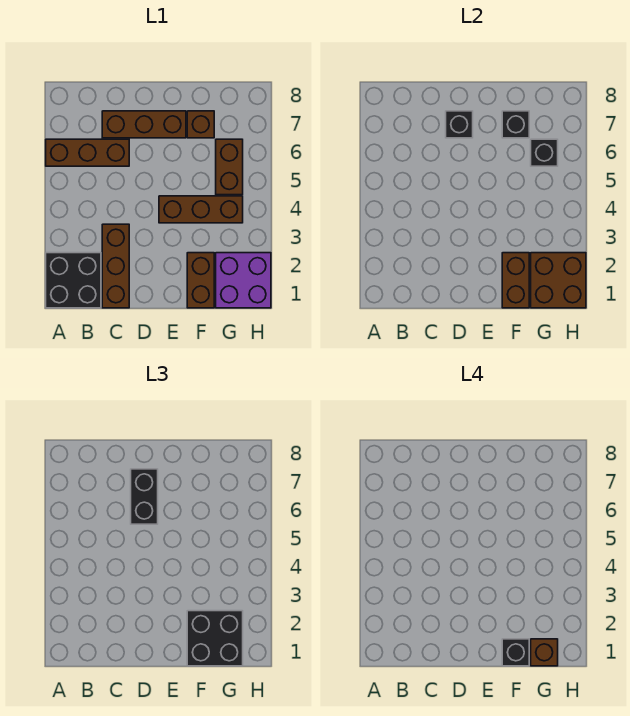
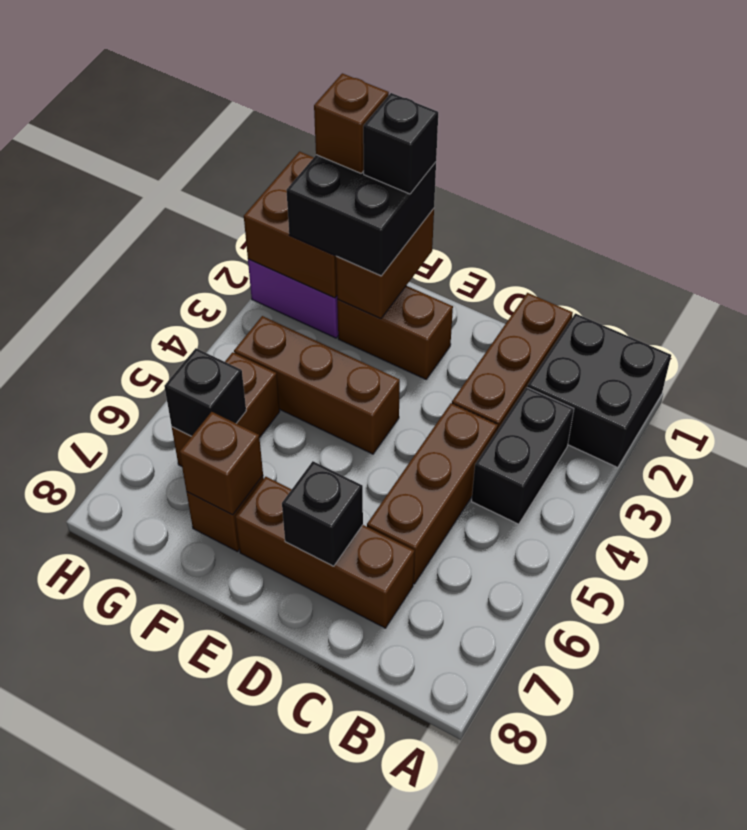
brown 1x3 brick [46,139,129,166] -> brown 1x3 brick turned to [367,403,498,584]
black 1x2 brick [131,469,158,524] -> black 1x2 brick moved to [472,387,574,524]
brown 1x2 brick [187,253,214,308] -> brown 1x2 brick turned to [337,286,453,379]
black 1x1 brick [502,111,529,138] -> brown 1x1 brick [180,412,263,515]

